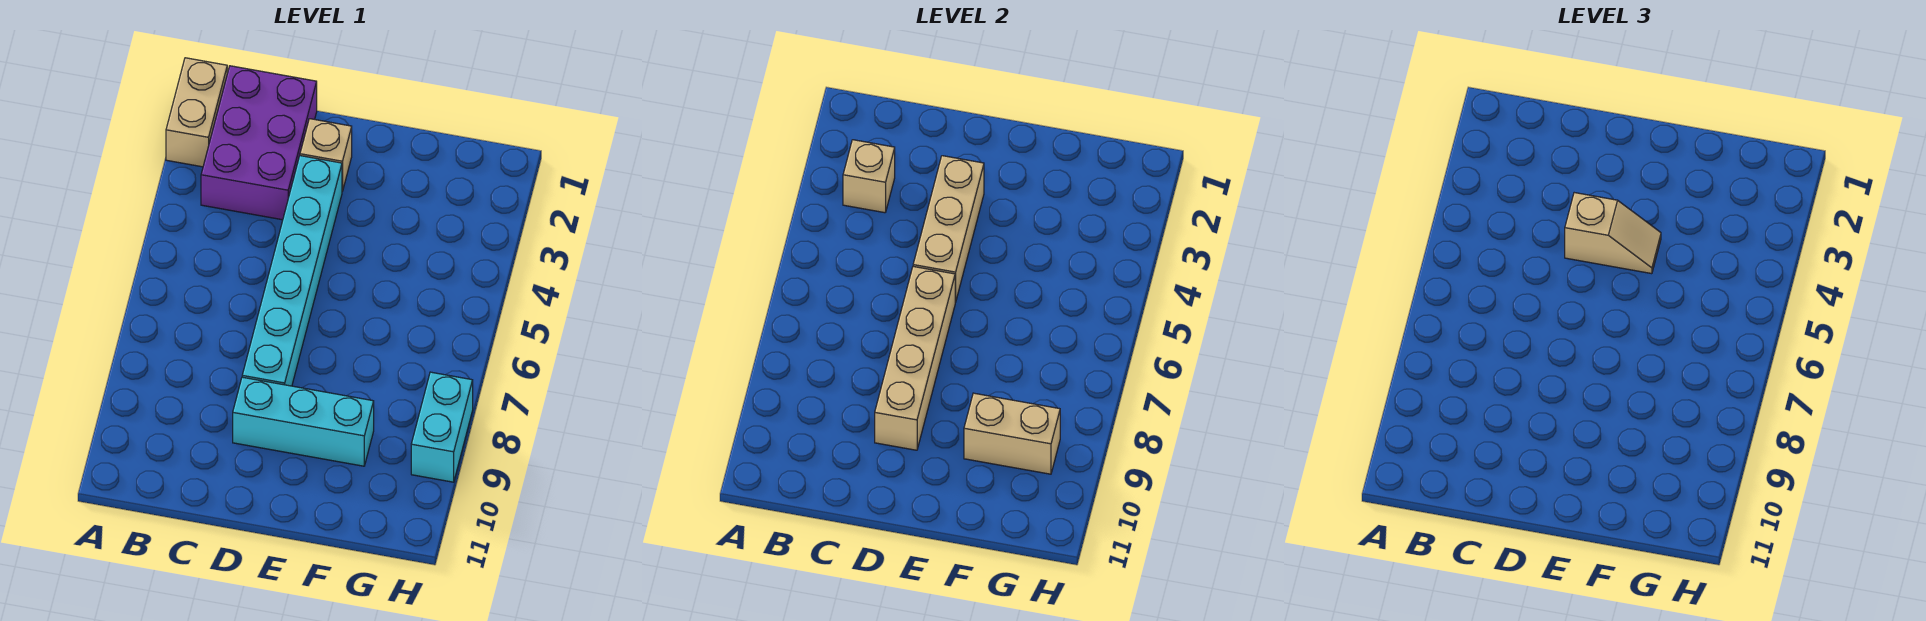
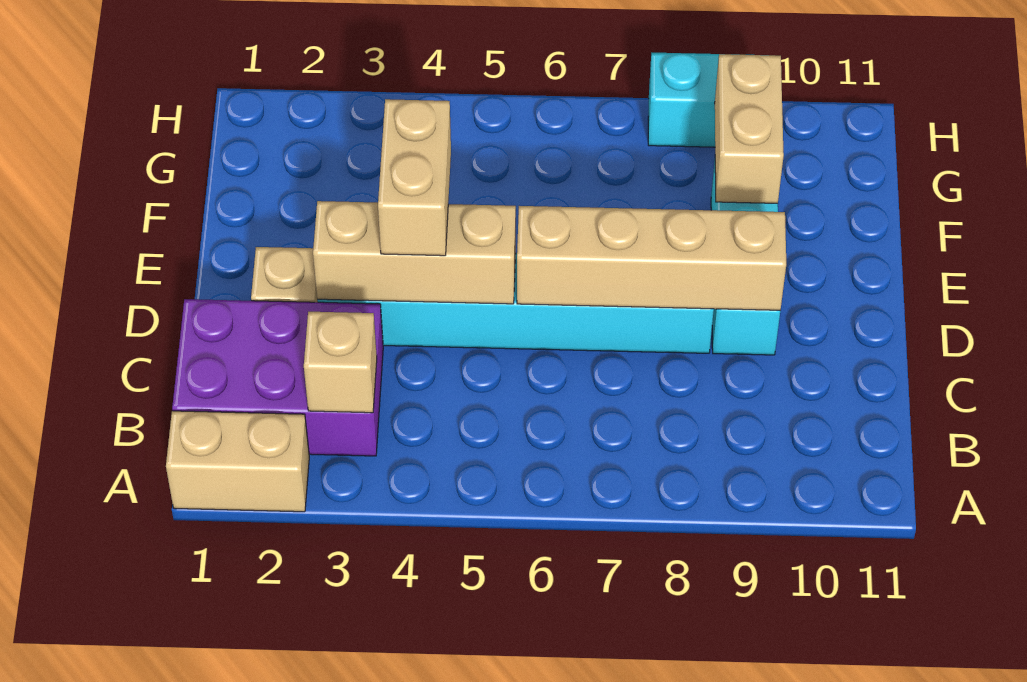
tan 1x2 slope [1565,193,1661,274] -> tan 1x2 brick [378,99,451,256]

